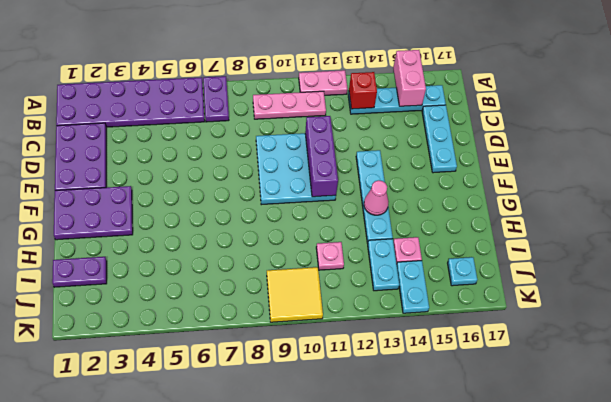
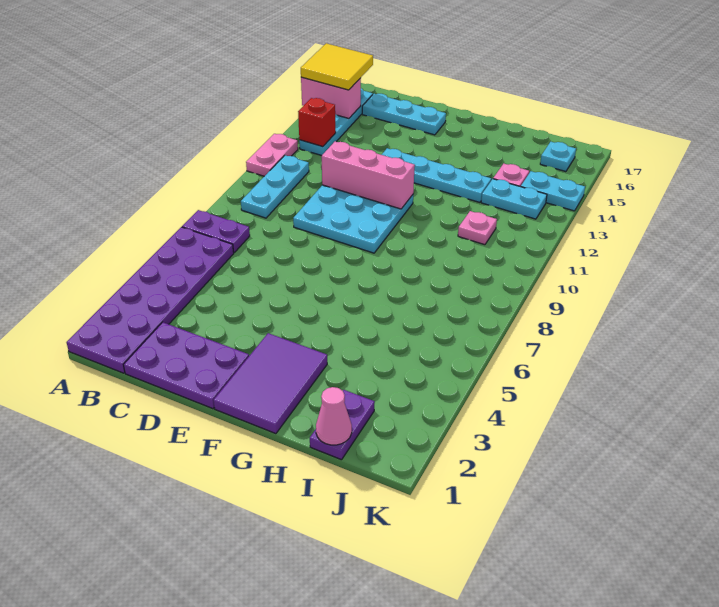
pink 1x3 plate [253,91,326,119] -> cyan 1x3 plate [241,155,309,218]
purple 1x3 brick [305,116,338,197] -> pink 1x3 brick [321,141,415,209]
purple 2x3 plate [54,186,133,240] -> purple 2x3 tile [214,333,327,434]
pink 1x1 cone [364,180,389,215] -> pink 1x1 cone moved to [316,387,352,445]
yellow 2x2 tile [267,267,323,322] -> yellow 2x2 tile moved to [301,43,373,90]

